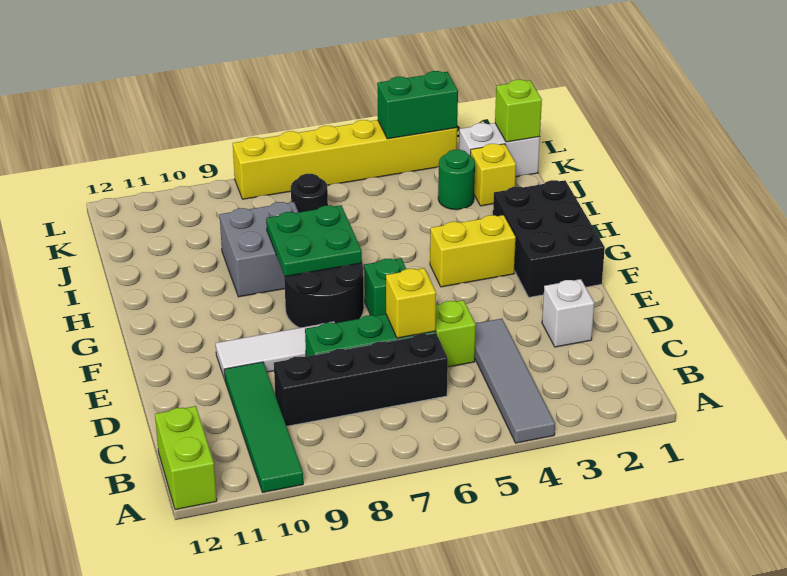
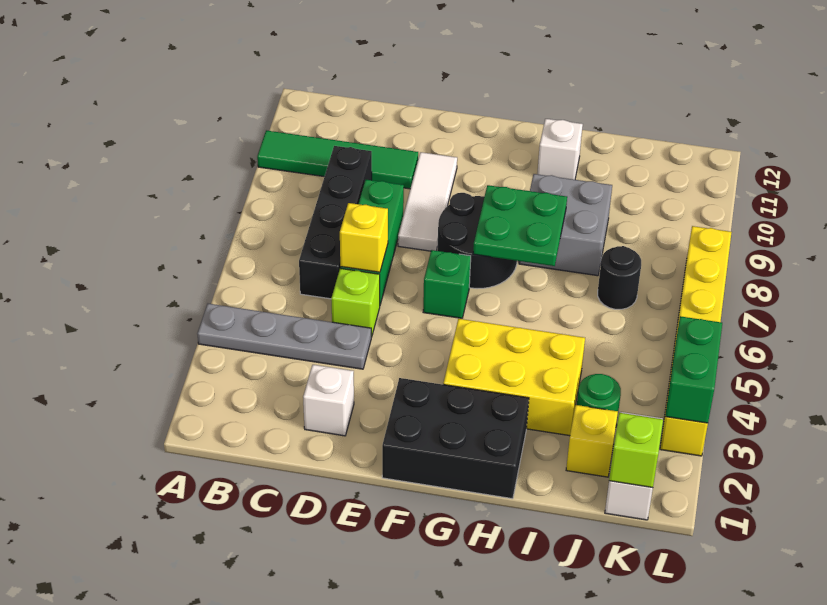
grey 1x4 tile [475,319,555,443] -> grey 1x4 plate [197,304,371,369]
lime 1x2 brick [155,406,217,510] -> none
yellow 1x2 brick [430,215,516,287] -> yellow 2x3 brick [443,319,585,436]
none -> white 1x1 brick [537,119,583,180]

